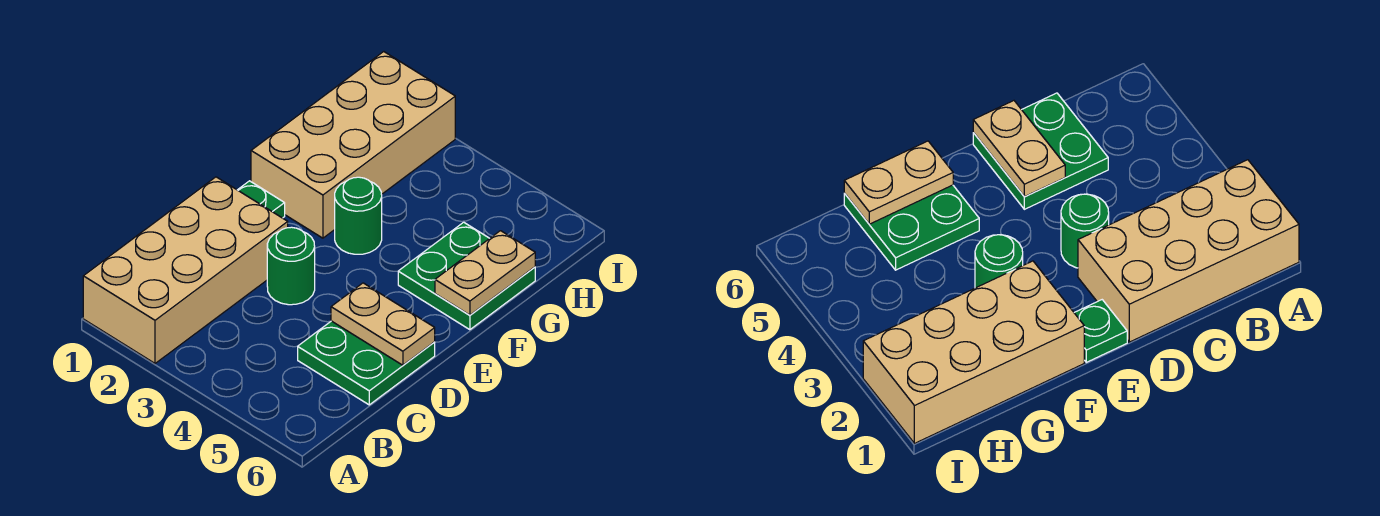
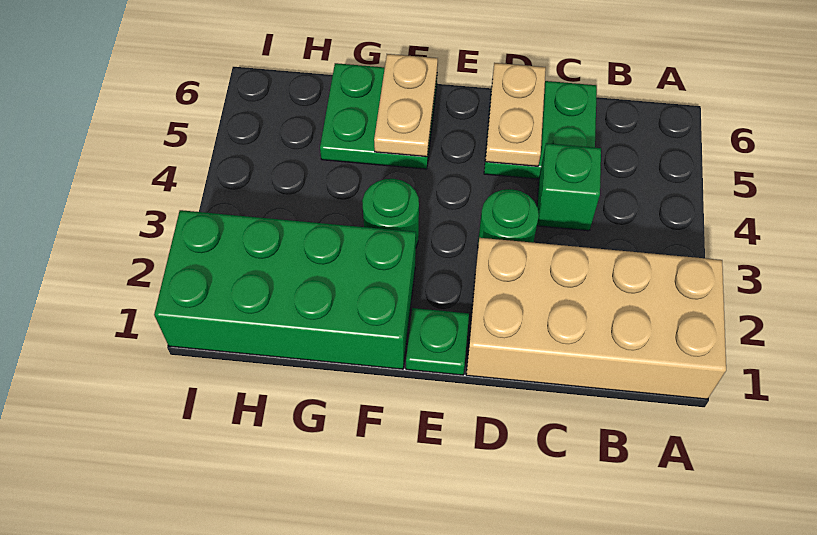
none -> green 1x1 brick [537,143,601,231]
tan 2x4 brick [251,52,455,238] -> green 2x4 brick [154,210,416,369]
tan 1x2 plate [435,231,535,315] -> tan 1x2 plate turned to [374,54,438,157]

